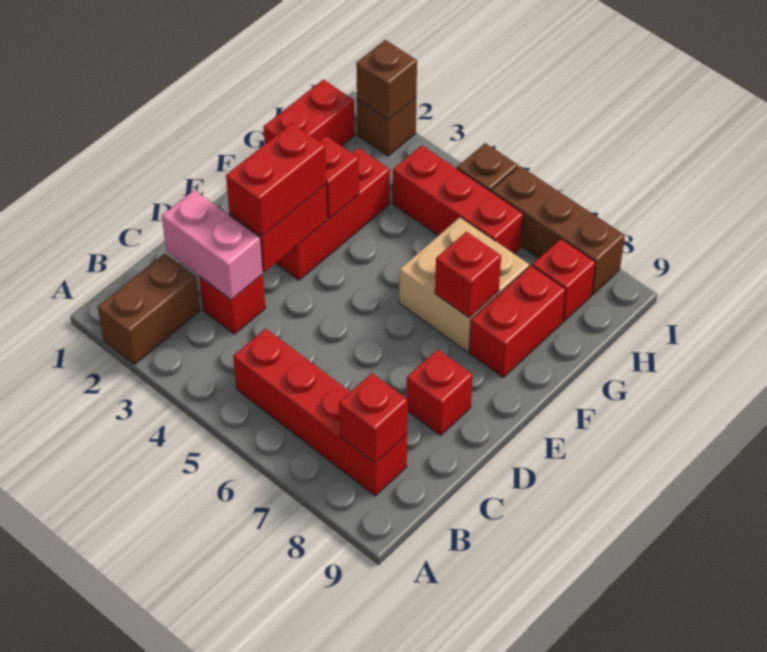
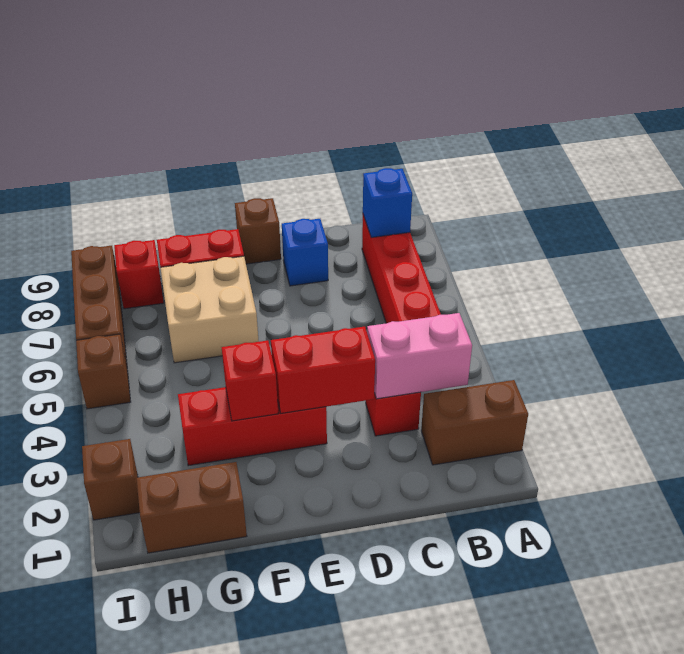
red 1x1 brick [339,373,408,463] -> blue 1x1 brick [363,168,412,237]
pink 1x2 brick [162,190,263,300] -> pink 1x2 brick turned to [367,313,472,399]
red 1x2 brick [226,123,326,236] -> none
red 1x1 brick [406,349,473,435] -> blue 1x1 brick [282,219,328,286]
red 1x1 brick [435,232,501,317] -> none
red 1x2 brick [264,79,355,146] -> brown 1x2 brick [137,462,247,553]
red 1x3 brick [393,145,523,254] -> none
brown 1x1 brick [356,40,417,120] -> brown 1x1 brick moved to [235,198,281,264]

